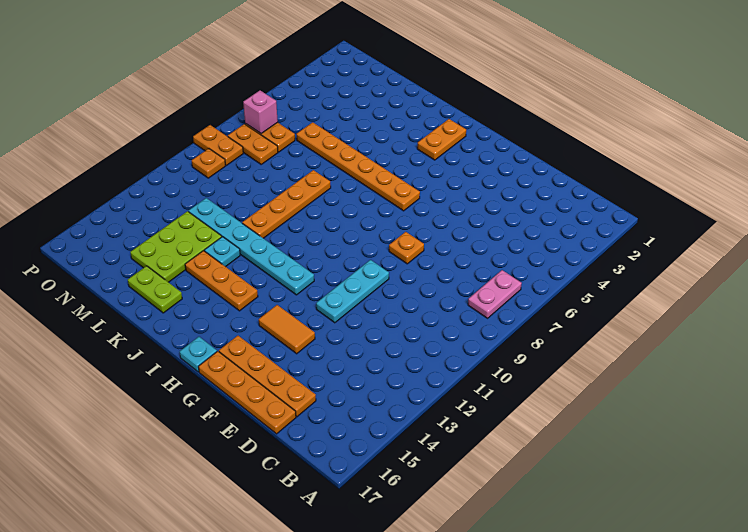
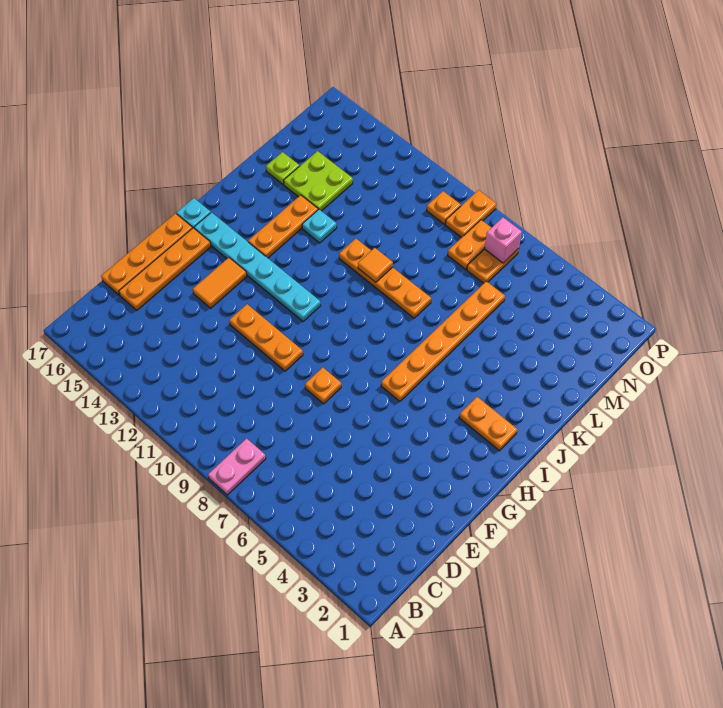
pink 1x2 plate [468,270,522,318] -> pink 1x2 plate turned to [208,438,266,495]
cyan 1x3 plate [316,260,389,323] -> orange 1x3 plate [229,304,303,371]
cyan 1x6 plate [188,198,314,295] -> cyan 1x6 plate turned to [194,212,321,321]
none -> orange 1x1 tile [358,248,393,282]
lime 1x2 plate [128,266,182,313] -> lime 1x1 plate [266,152,299,184]
lime 2x3 plate [130,211,222,282] -> lime 2x2 plate [284,151,353,211]

